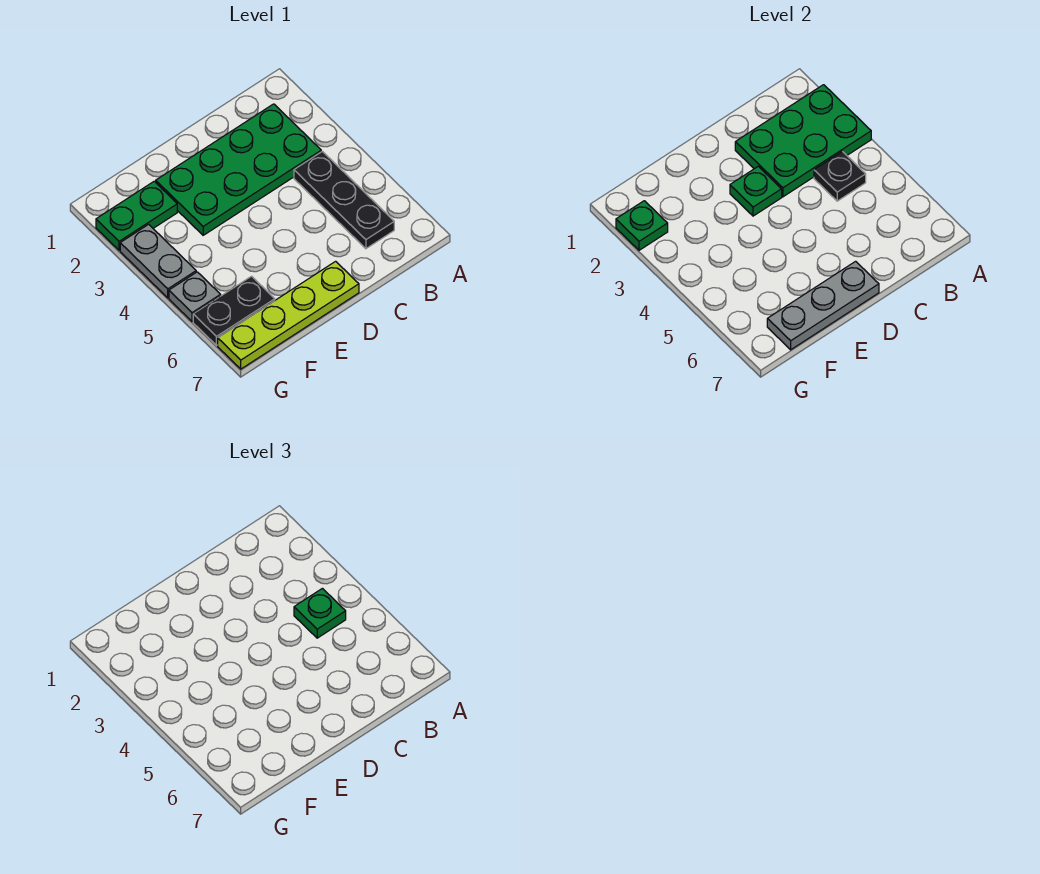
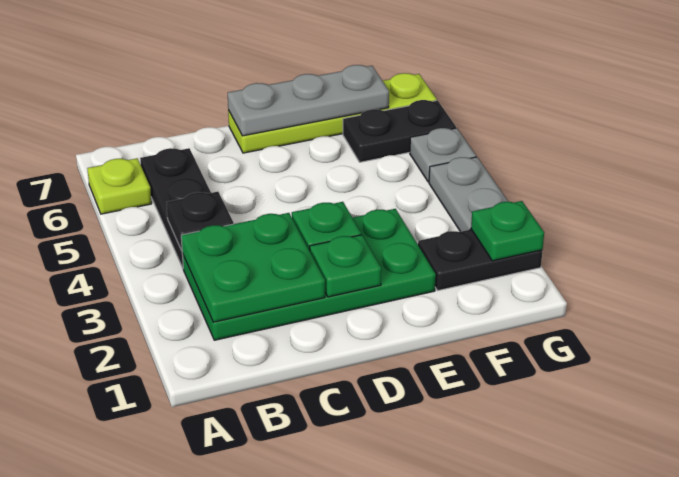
green 2x3 plate [735,85,871,197] -> green 2x2 plate [181,213,325,322]
none -> lime 1x1 plate [87,158,152,214]
green 1x1 plate [294,588,346,638] -> green 1x1 plate moved to [310,235,381,297]
green 1x2 plate [96,181,177,250] -> black 1x2 plate [418,230,543,291]

